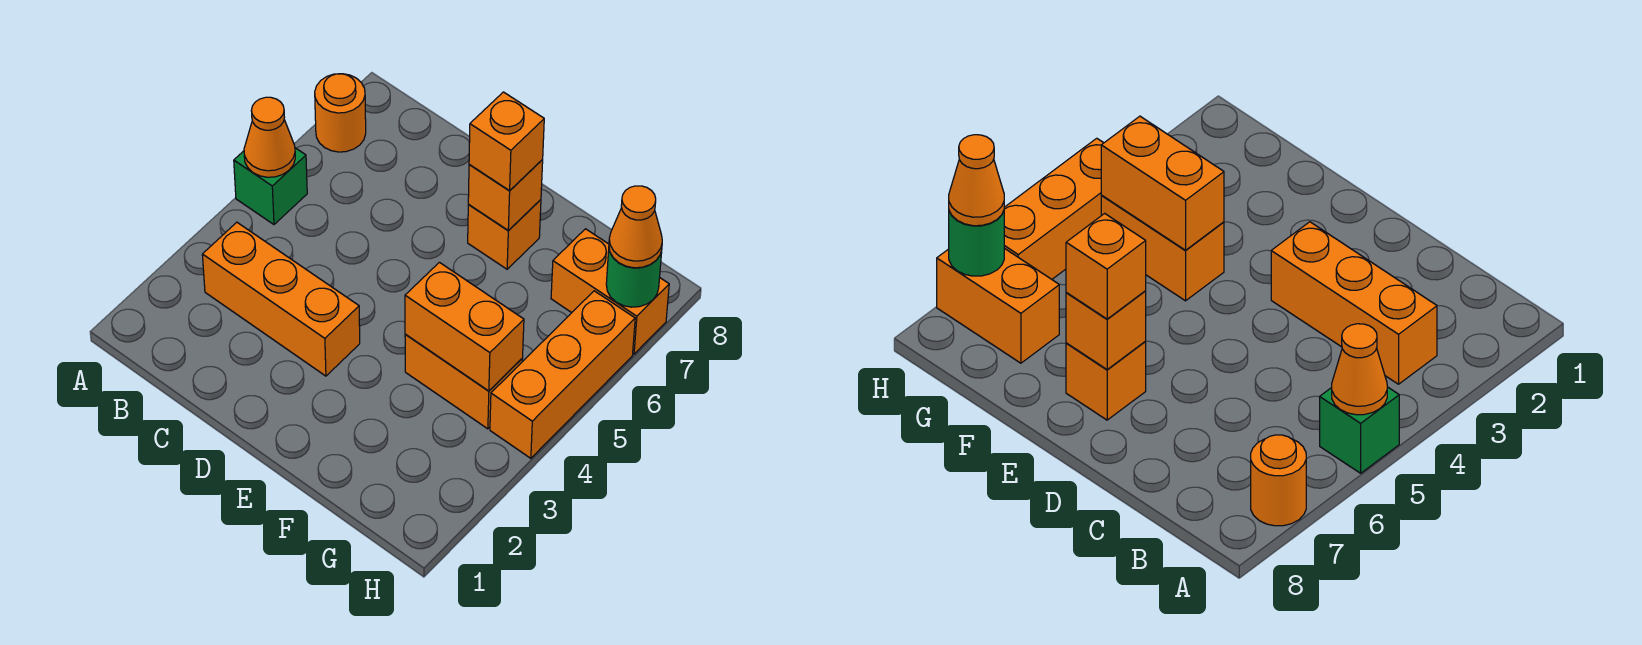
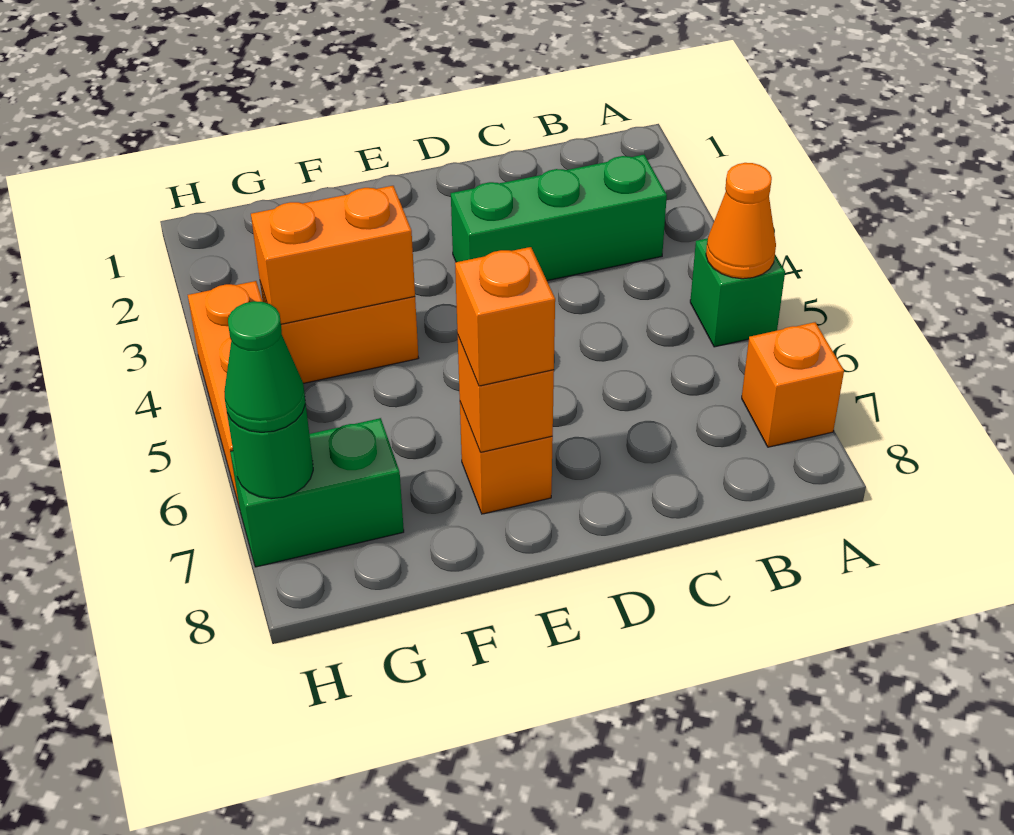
orange 1x1 round brick [315,74,366,152] -> orange 1x1 brick [742,322,844,447]
orange 1x3 brick [202,222,360,376] -> green 1x3 brick [451,155,667,281]
orange 1x2 brick [551,229,669,354] -> green 1x2 brick [230,418,404,567]
orange 1x1 cone [609,186,662,268] -> green 1x1 cone [224,301,305,432]

